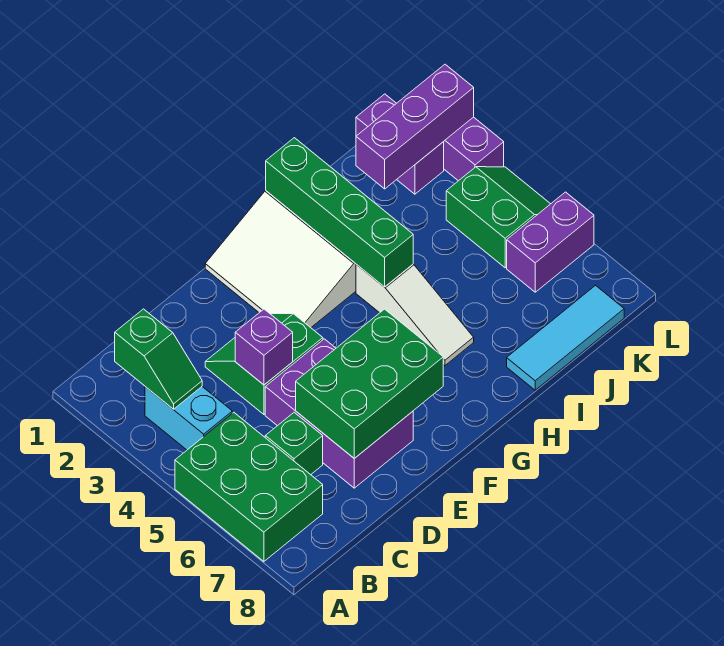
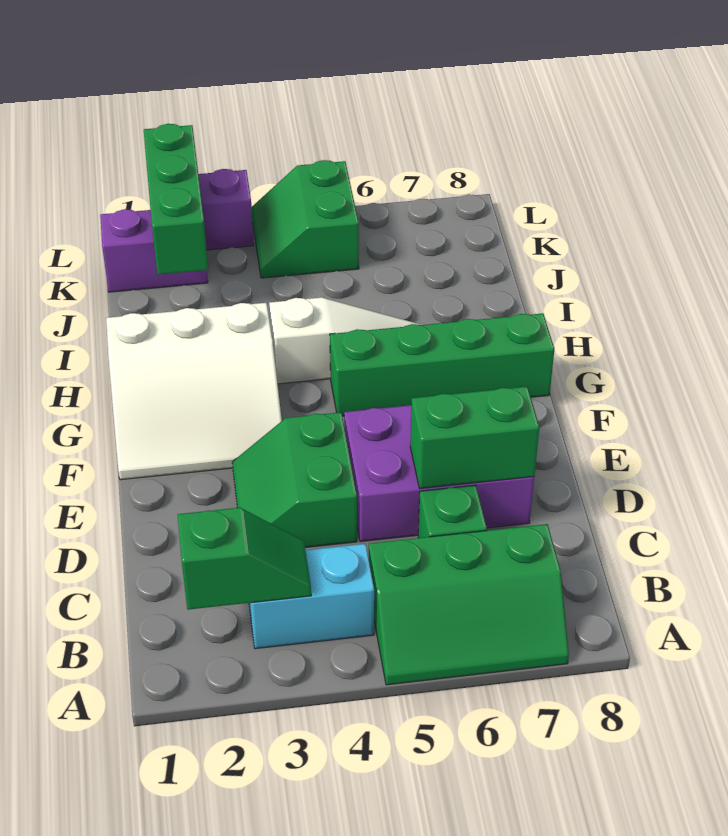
green 2x3 brick [175,412,323,562] -> green 2x3 slope [369,524,569,685]
purple 1x1 brick [235,309,293,385] -> none
green 2x3 brick [296,309,443,458] -> green 1x2 brick [410,387,539,488]
green 1x4 brick [266,138,413,287] -> green 1x4 brick moved to [330,313,554,416]
cyan 1x3 tile [507,286,624,390] -> none
purple 1x3 brick [356,64,474,189] -> green 1x3 brick [144,124,208,275]
green 2x2 slope [446,167,550,268] -> green 2x2 slope turned to [251,160,359,278]
purple 1x2 brick [507,192,594,292] -> none

